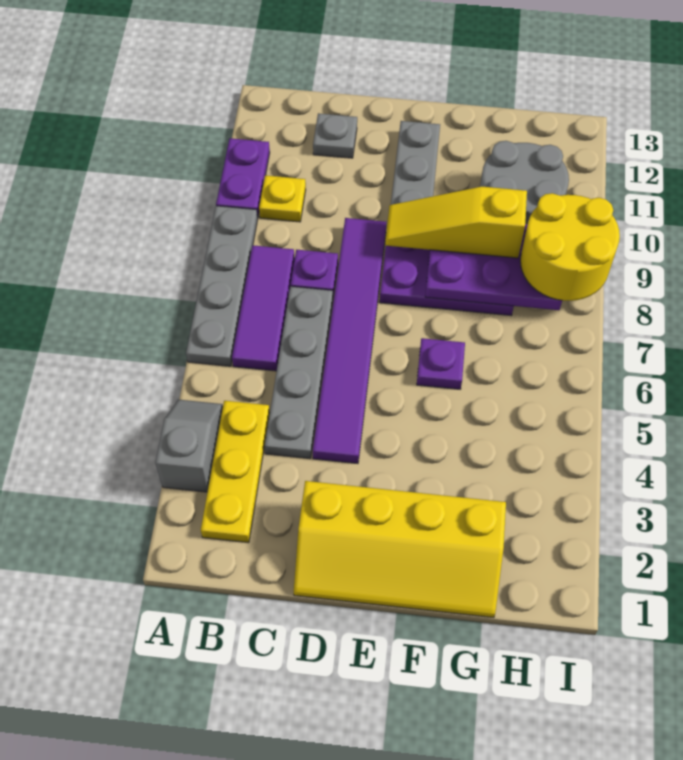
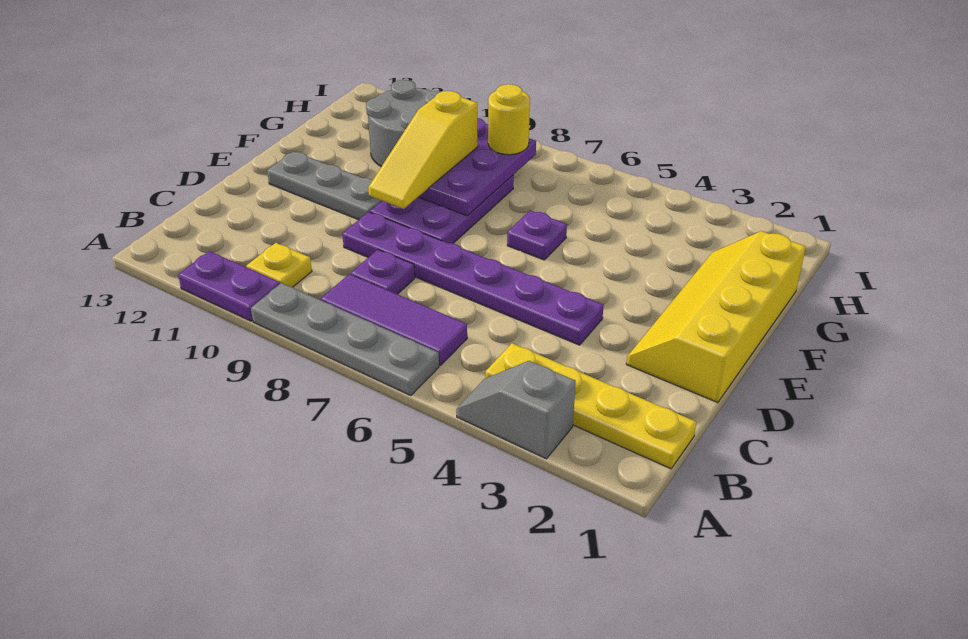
yellow 1x3 plate [201,401,270,543] -> yellow 1x4 plate [485,343,696,469]
grey 1x4 plate [265,286,333,459] -> none
grey 1x1 plate [313,113,357,158] -> none
yellow 2x4 slope [294,481,506,618] -> yellow 2x4 slope turned to [626,231,806,403]
purple 1x6 tile [313,218,386,464] -> purple 1x6 plate [342,212,604,345]
yellow 2x2 round brick [520,193,620,301] -> yellow 1x1 round brick [488,84,530,155]

